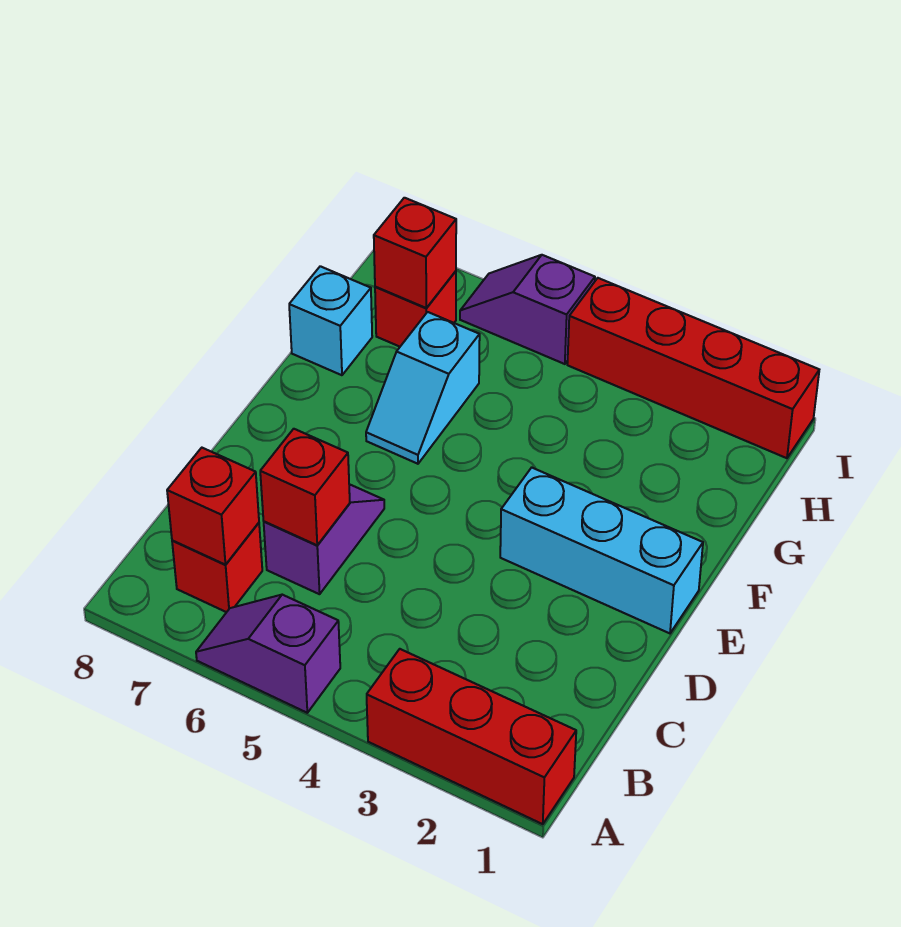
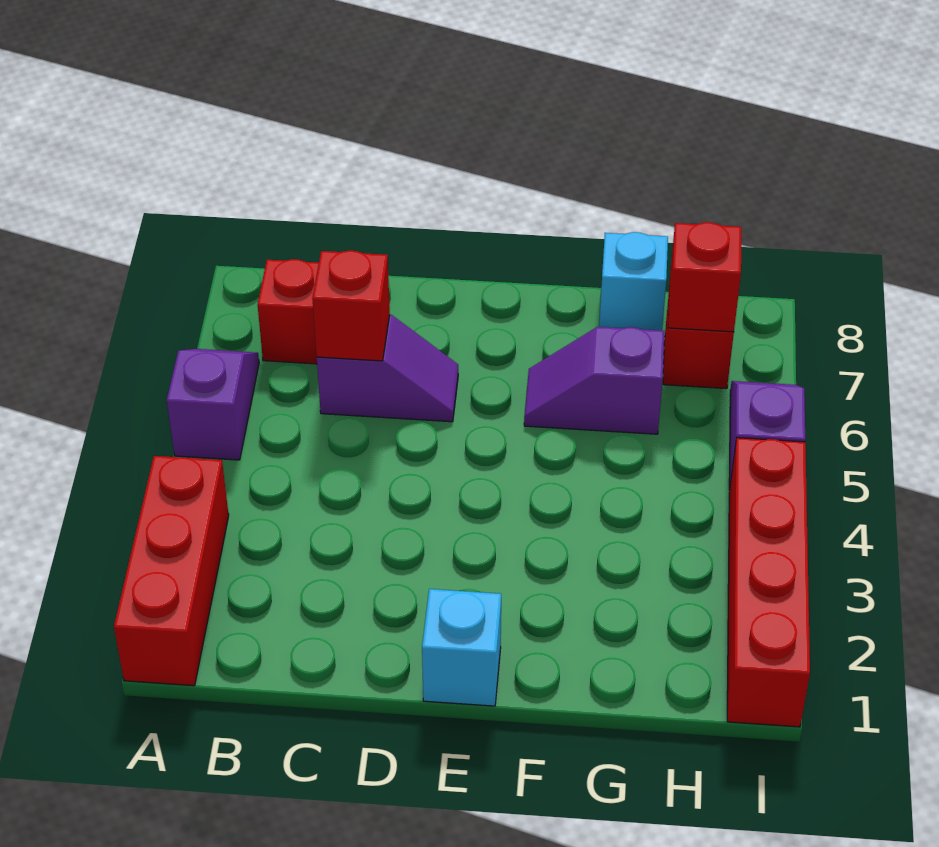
red 1x1 brick [167,448,259,565] -> none
cyan 1x3 brick [500,468,703,633] -> cyan 1x1 brick [422,589,501,706]
cyan 1x2 slope [366,312,480,464] -> purple 1x2 slope [524,327,665,434]

